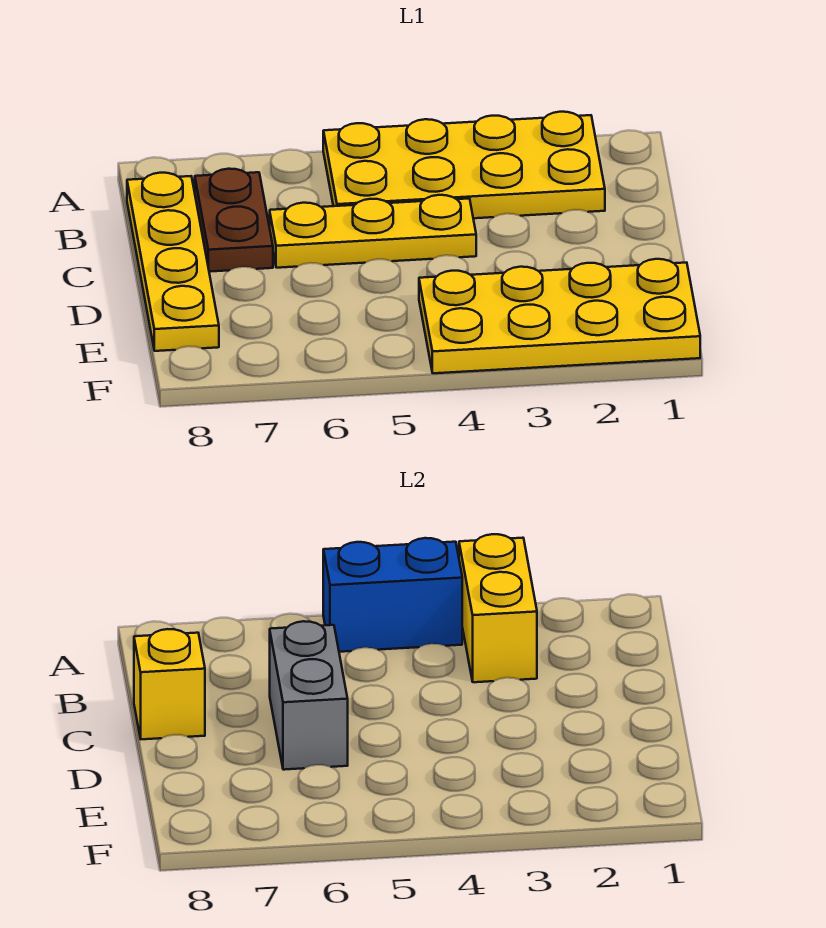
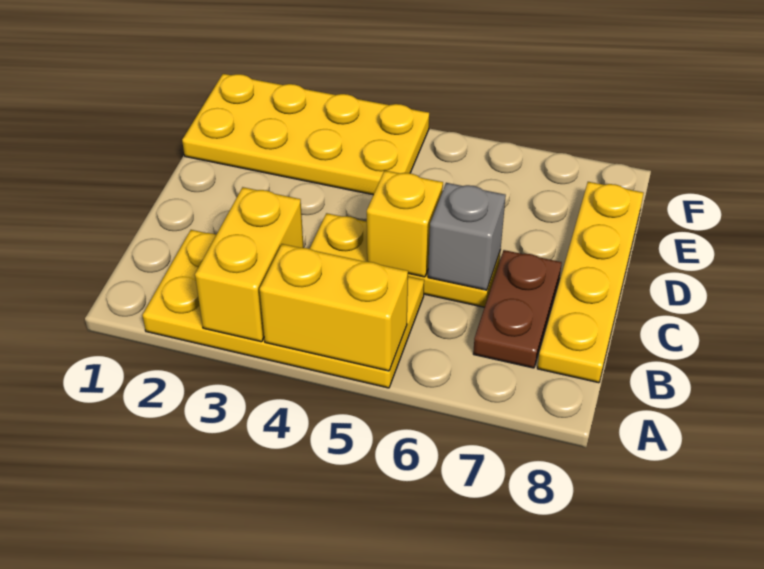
blue 1x2 brick [323,538,462,652] -> yellow 1x2 brick [260,244,408,371]
grey 1x2 brick [270,621,348,770] -> grey 1x1 brick [428,183,506,290]
yellow 1x1 brick [134,629,205,739] -> yellow 1x1 brick moved to [367,171,443,277]

